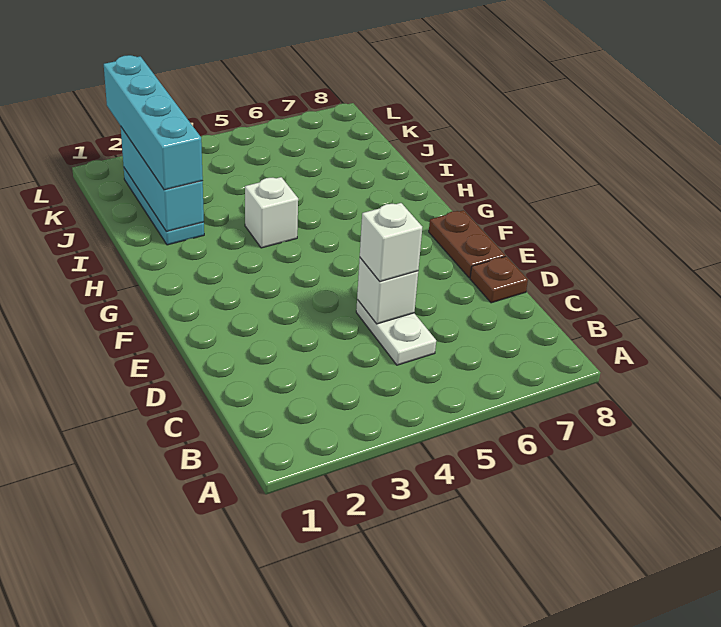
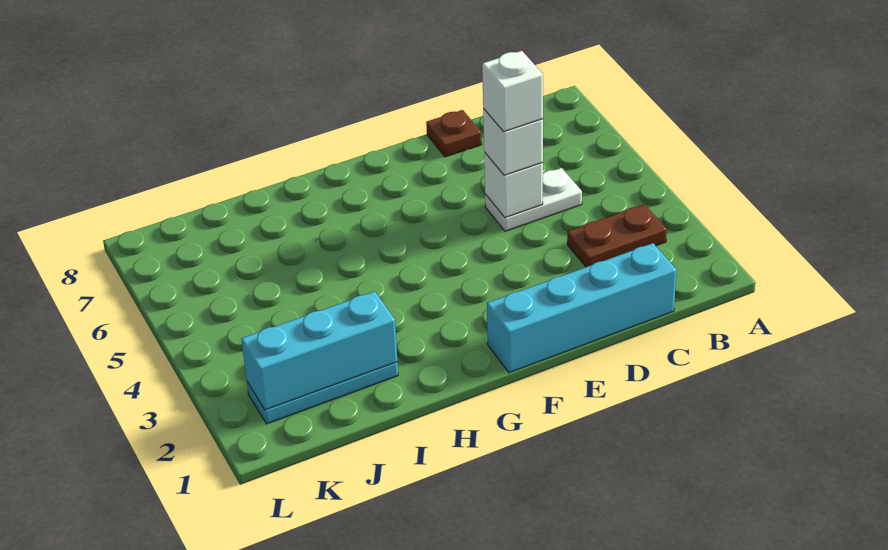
brown 1x2 plate [429,210,505,278] -> brown 1x2 plate moved to [567,204,667,267]
white 1x1 brick [245,177,298,248] -> white 1x1 brick moved to [482,51,543,132]
cyan 1x4 brick [104,55,203,190] -> cyan 1x4 brick moved to [487,243,676,373]

